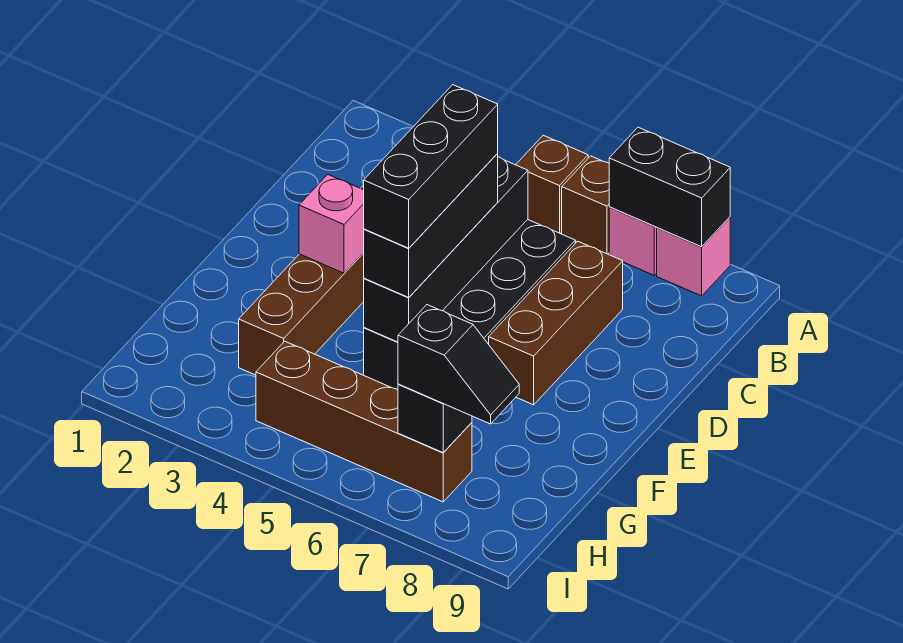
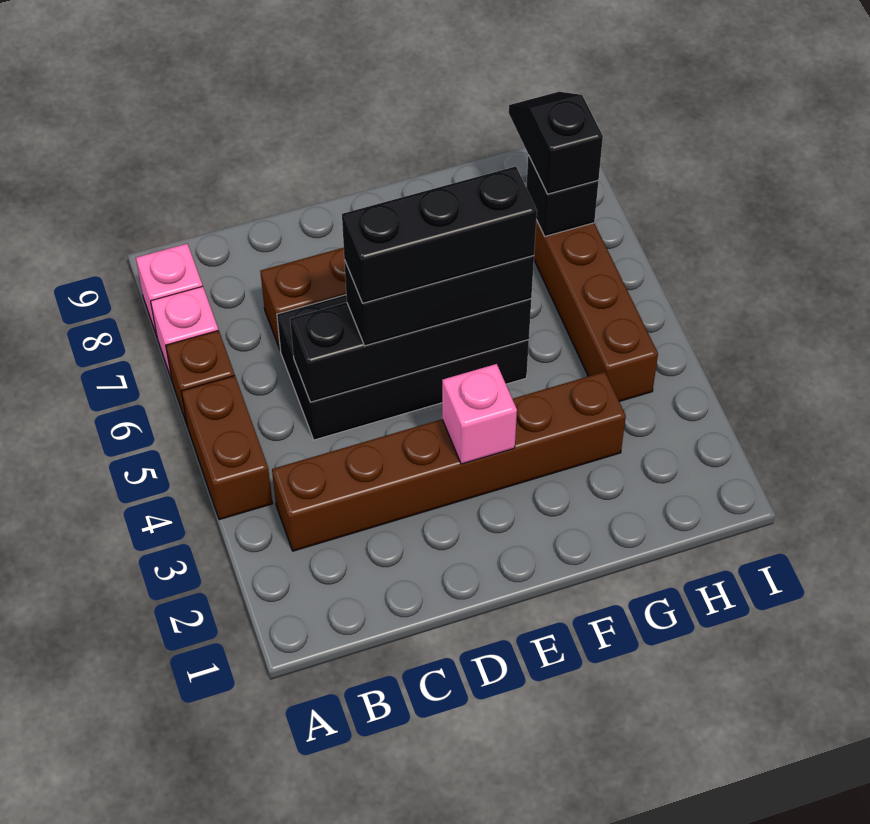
brown 1x1 brick [516,135,588,233] -> brown 1x2 brick [181,376,273,520]
black 1x2 brick [609,127,730,247] -> none

